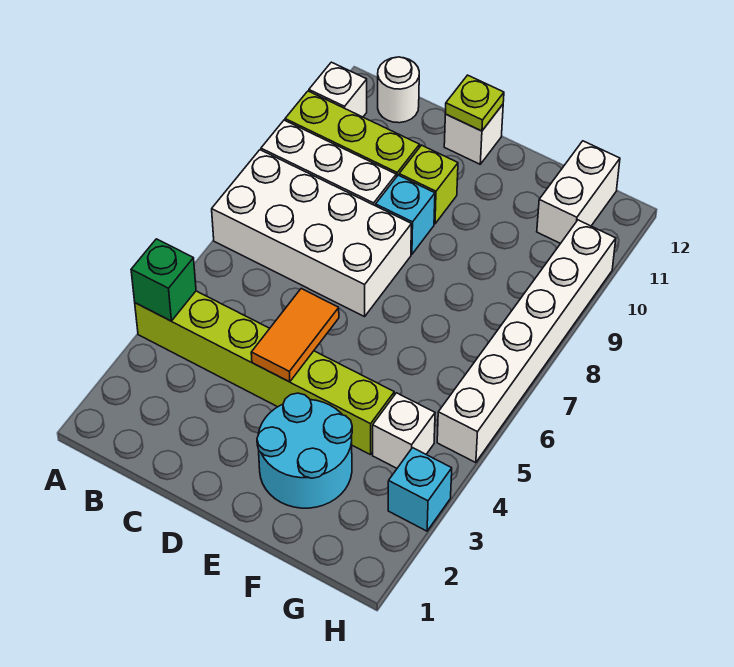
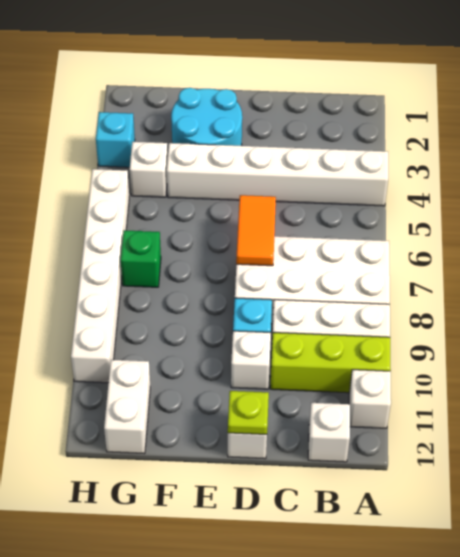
lime 1x6 brick [135,291,394,455] -> white 1x6 brick [167,143,388,206]
green 1x1 brick [131,239,196,321] -> green 1x1 brick moved to [121,230,161,287]
white 1x1 round brick [378,57,419,123] -> white 1x1 brick [308,403,350,462]
orange 1x2 tile [251,289,339,382] -> orange 1x2 tile moved to [236,195,276,266]
lime 1x1 brick [399,145,458,224] -> white 1x1 brick [231,331,271,389]

